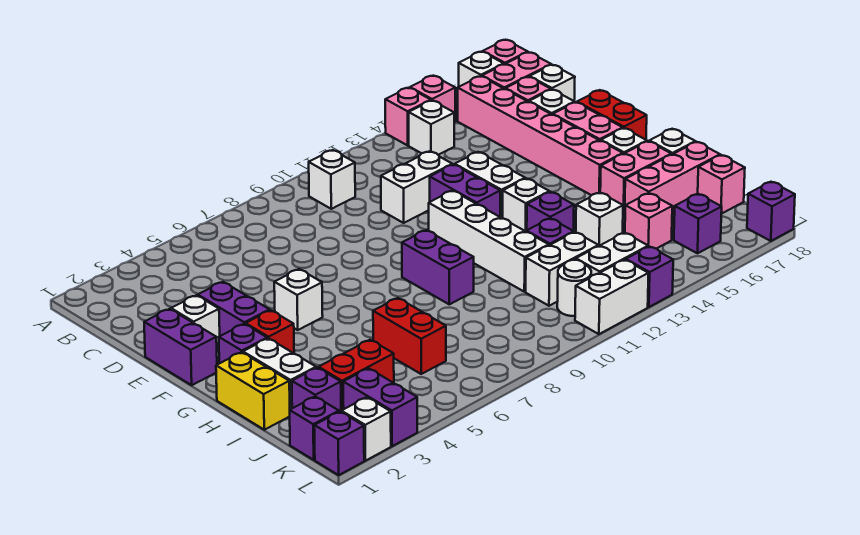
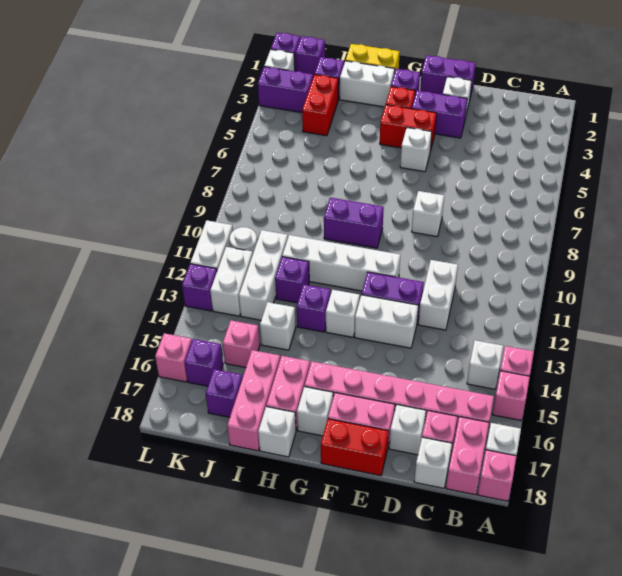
white 1x1 brick [309,150,355,209] -> white 1x1 brick moved to [412,191,444,237]
red 1x2 brick [373,298,446,374] -> red 1x2 brick moved to [380,105,436,151]
white 1x2 brick [526,232,598,306] -> white 1x3 brick [239,230,288,320]
pink 1x1 brick [698,155,745,214] -> pink 1x1 brick moved to [155,333,192,382]
purple 1x1 brick [747,182,795,241] -> purple 1x1 brick moved to [206,369,243,417]

